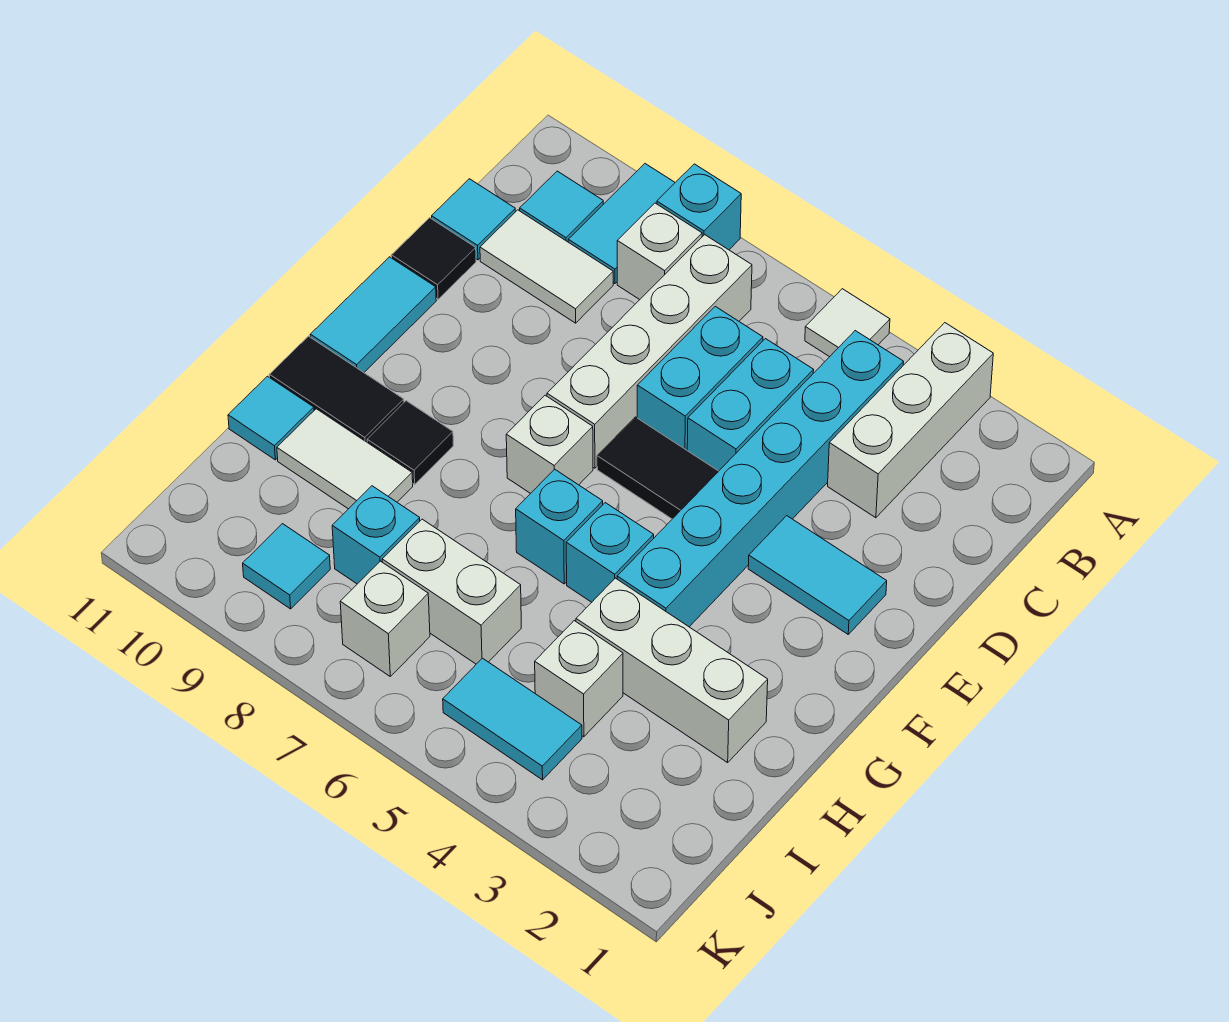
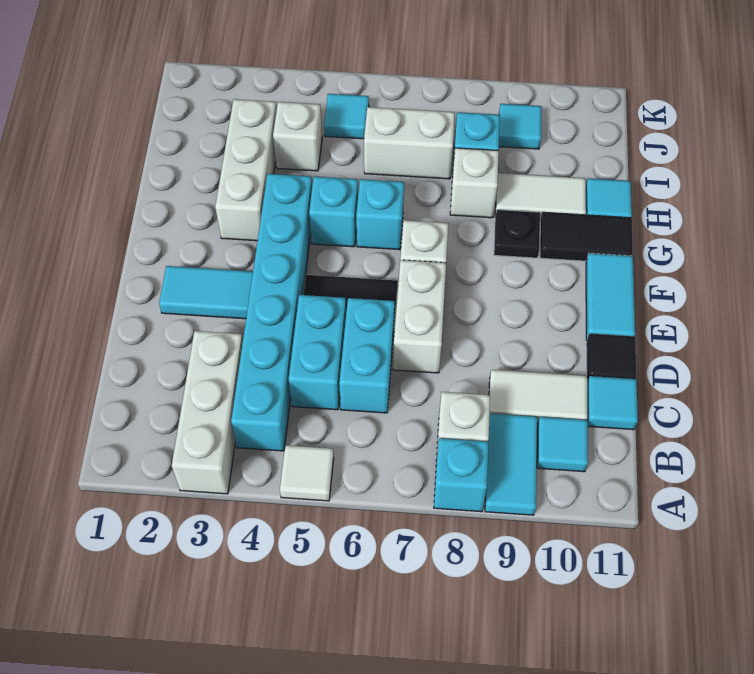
white 1x4 brick [547,235,752,468] -> white 1x2 brick [393,260,446,373]
black 1x1 tile [367,401,453,484] -> black 1x1 plate [494,210,540,258]
white 1x3 brick [576,578,768,763] -> white 1x3 brick turned to [215,99,277,241]
cyan 1x2 tile [443,658,582,780] -> cyan 1x1 tile [324,94,369,139]
white 1x1 brick [340,561,430,676] -> white 1x1 brick moved to [450,148,499,218]

